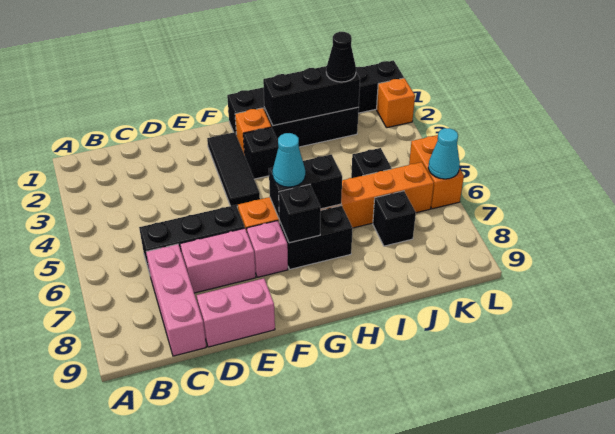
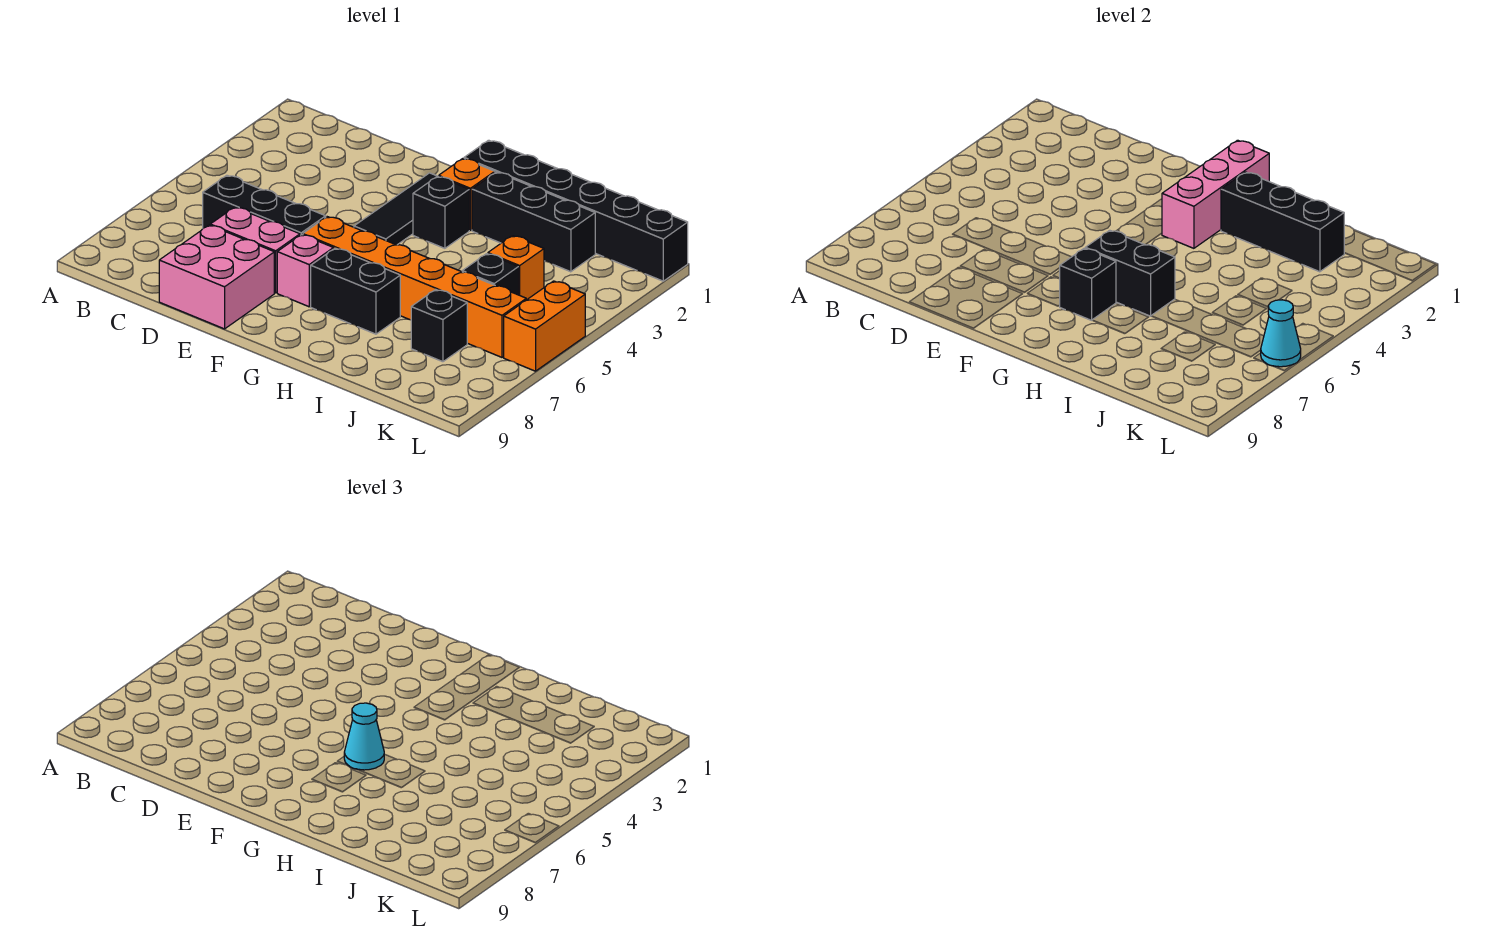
pink 1x3 brick [146,244,206,356] -> pink 1x3 brick moved to [1162,140,1269,248]
pink 1x2 brick [197,278,275,347] -> pink 2x2 brick [159,225,274,329]
black 1x1 cone [326,32,356,82] -> none
orange 1x1 brick [377,78,415,128] -> orange 1x1 brick moved to [488,236,544,300]

